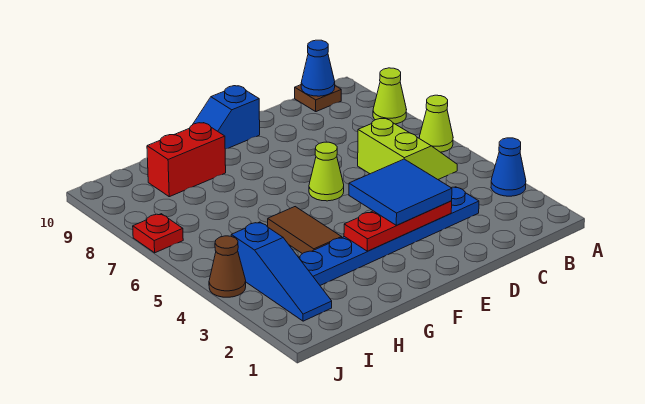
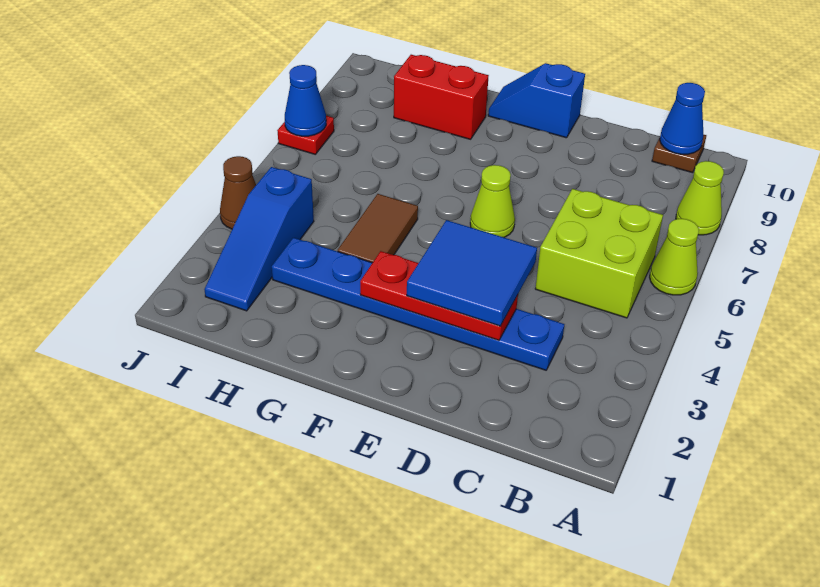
blue 1x1 cone [491,138,526,196] -> blue 1x1 cone moved to [285,65,326,136]
lime 2x2 slope [358,118,457,179] -> lime 2x2 brick [535,189,663,318]

